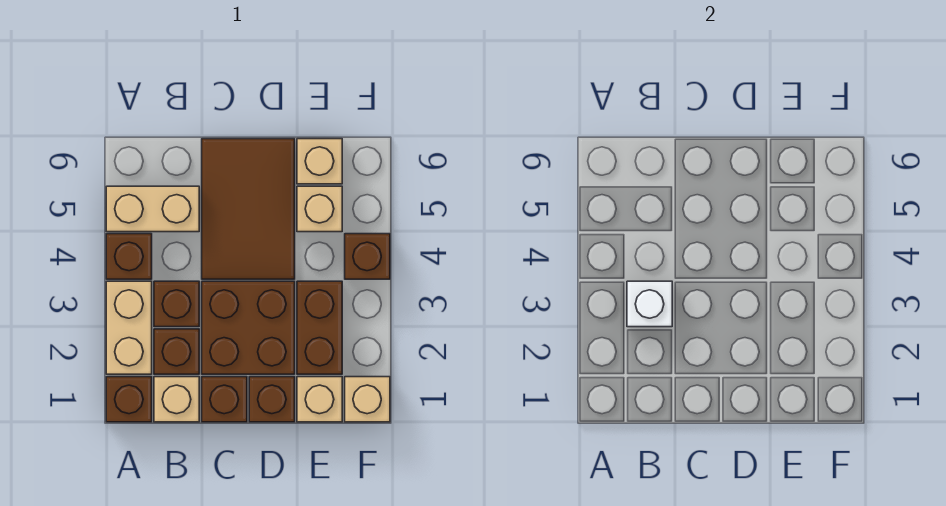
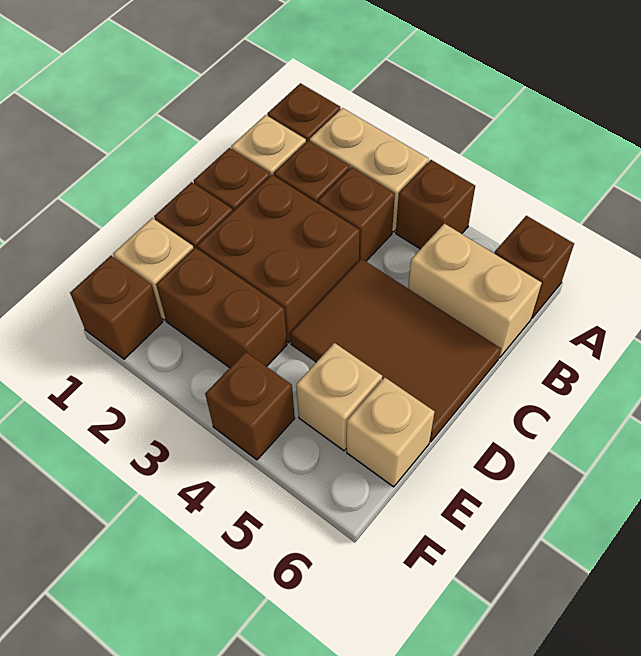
tan 1x2 brick [106,186,199,232] -> tan 1x2 brick turned to [408,224,542,358]
none -> brown 1x1 brick [494,216,574,318]
white 1x1 brick [627,281,672,327] -> none
tan 1x1 brick [345,377,390,422] -> brown 1x1 brick [70,256,162,359]

